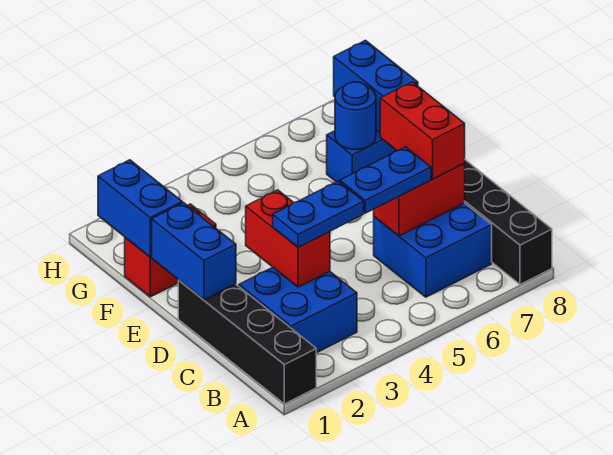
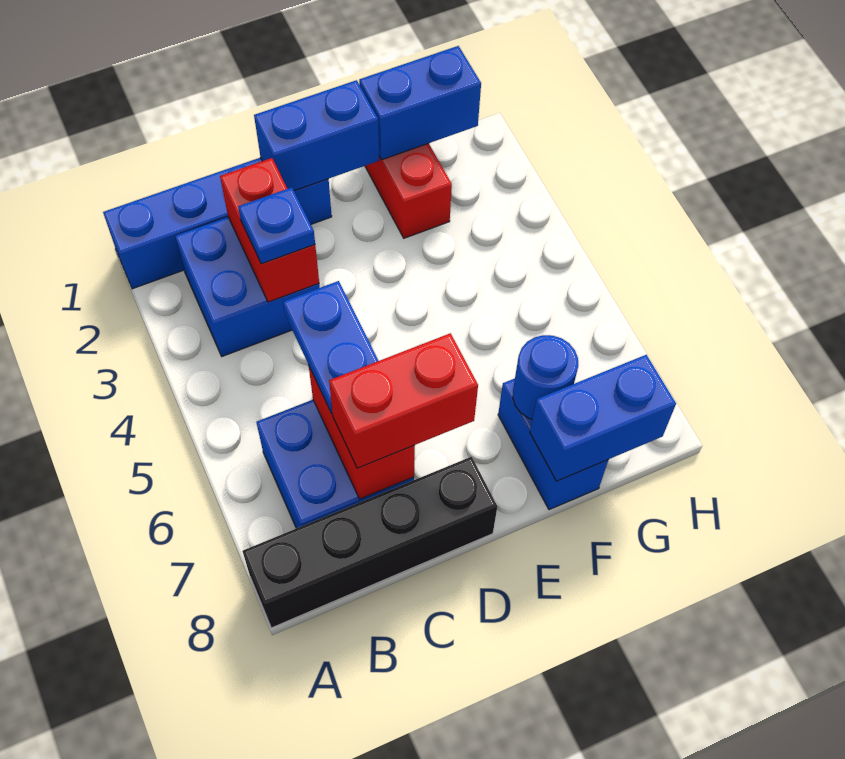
black 1x4 brick [178,280,316,404] -> blue 1x4 brick [103,158,332,289]
red 1x2 brick [246,190,330,287] -> red 1x2 brick turned to [220,158,319,302]
blue 1x2 plate [273,181,364,247] -> blue 1x1 plate [238,187,315,264]

